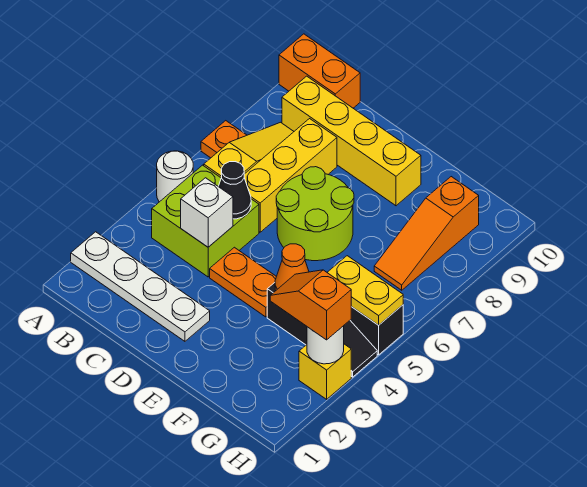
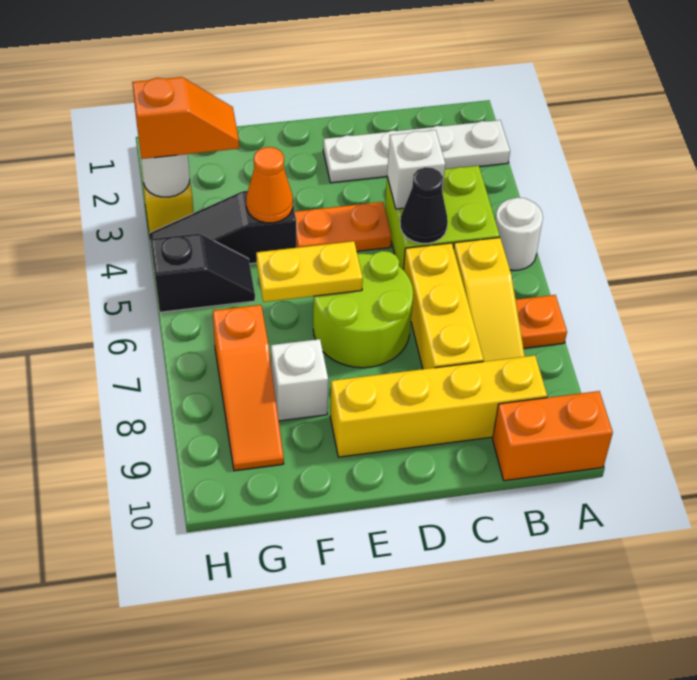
none -> white 1x1 brick [271,339,328,421]
yellow 1x2 plate [327,256,403,325] -> yellow 1x2 plate moved to [256,241,363,302]
orange 1x3 slope [374,177,479,290] -> orange 1x3 slope turned to [213,305,284,471]

